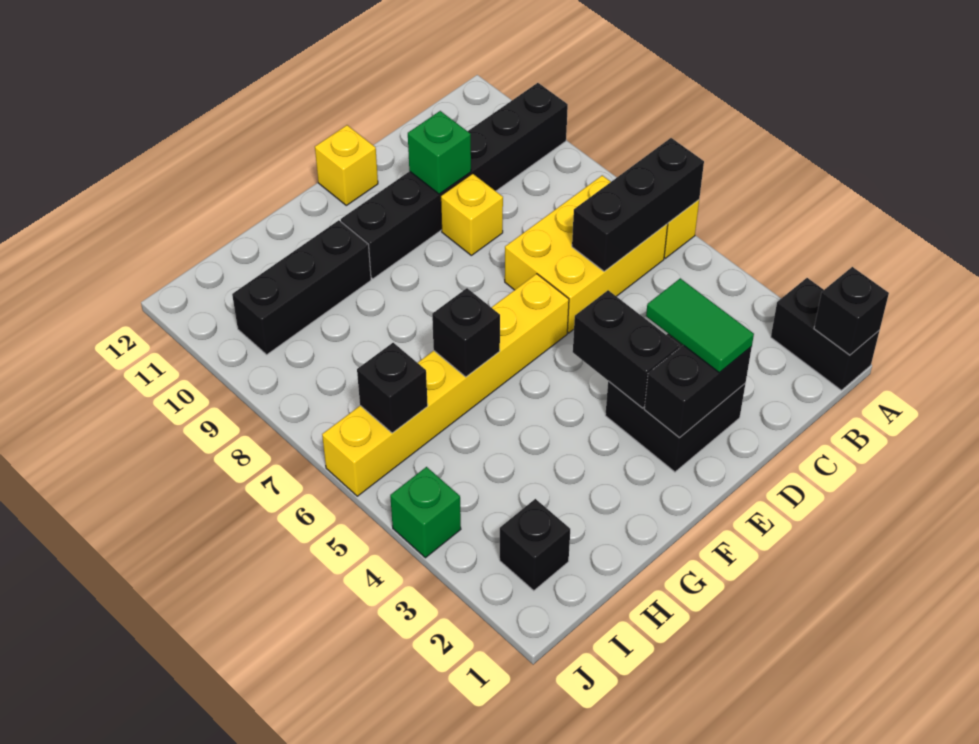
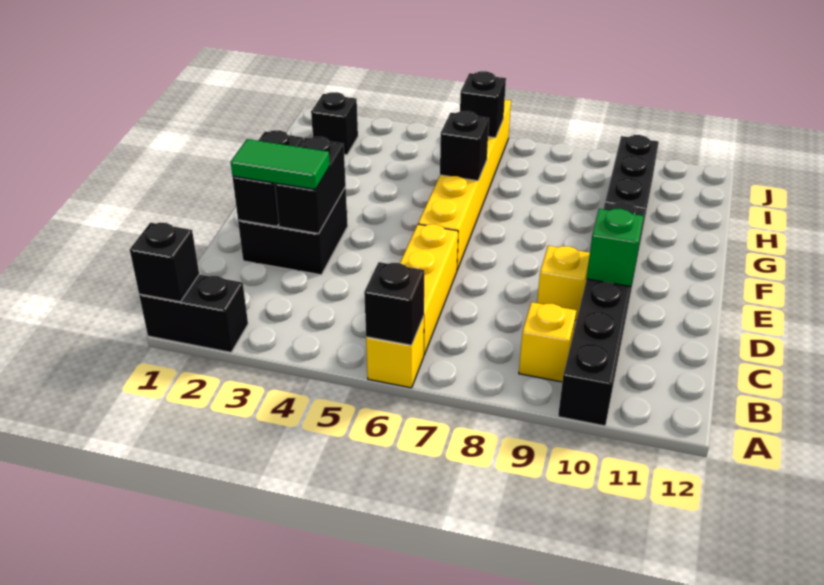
black 1x3 brick [572,138,704,271] -> black 1x1 brick [364,262,424,345]
yellow 2x3 brick [505,175,668,333] -> yellow 1x3 brick [400,224,458,355]
black 1x2 brick [573,290,680,408] -> black 1x2 brick turned to [275,137,346,234]
yellow 1x1 brick [315,125,378,205] -> yellow 1x1 brick moved to [519,302,576,382]
green 1x1 brick [390,467,461,558] -> none

